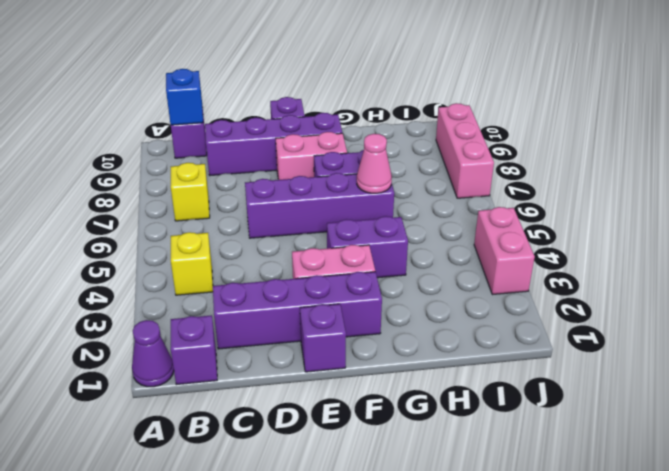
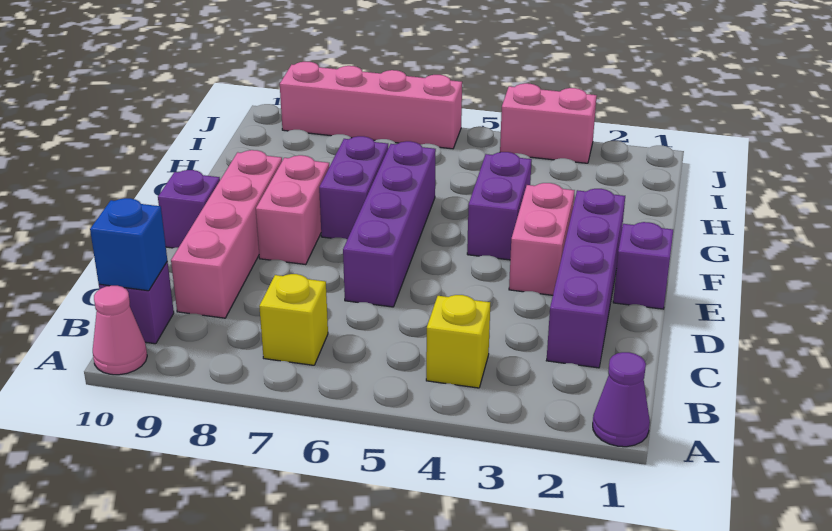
purple 1x1 brick [171,315,217,385] -> none
purple 1x4 brick [205,113,342,175] -> pink 1x4 brick [171,150,282,318]
pink 1x1 cone [357,134,392,193] -> pink 1x1 cone moved to [93,286,147,375]
pink 1x3 brick [436,103,494,198] -> pink 1x4 brick [280,62,462,149]

